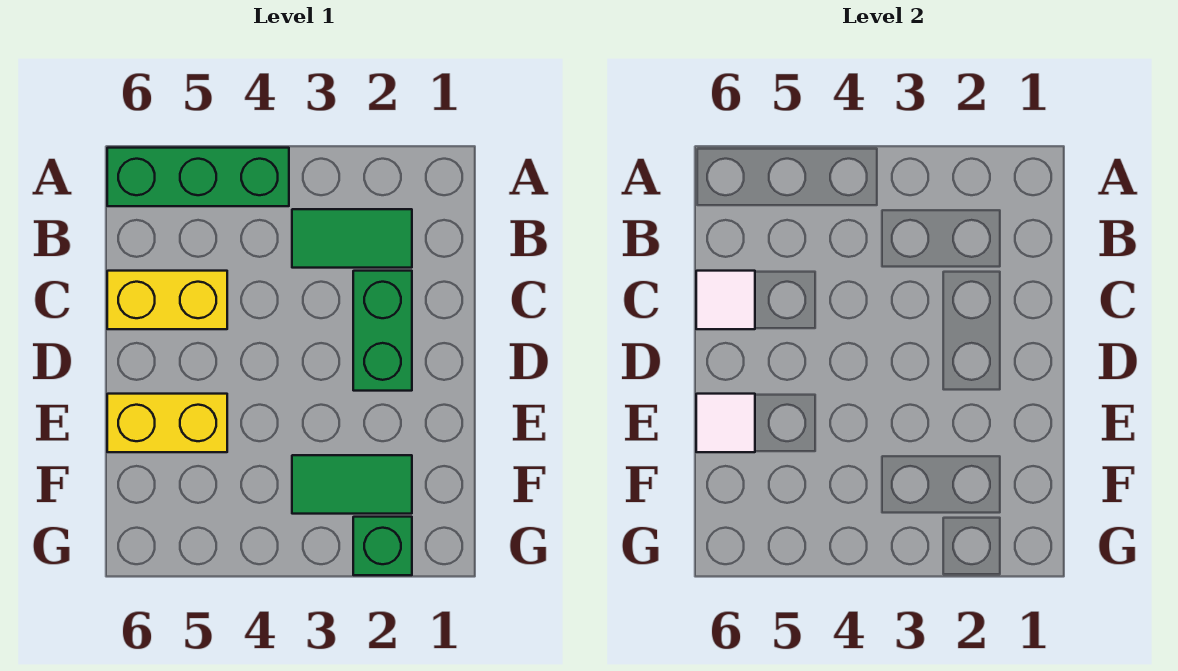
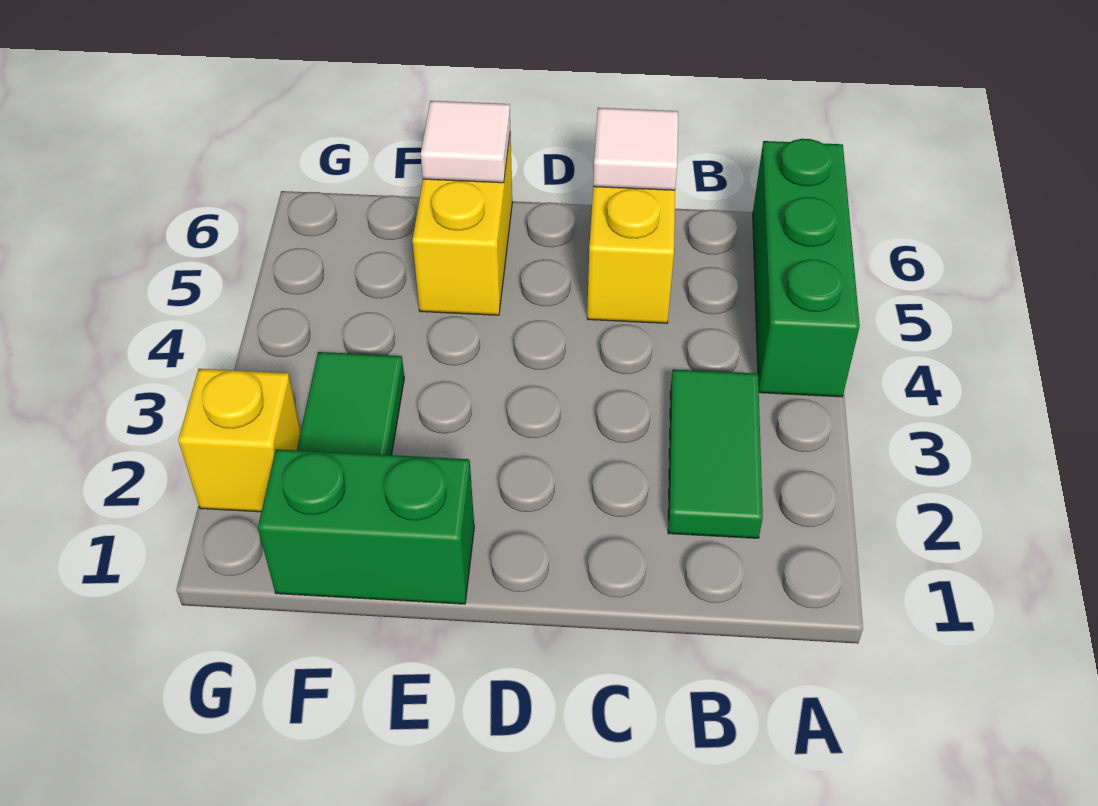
green 1x2 brick [353,271,412,391] -> green 1x2 brick moved to [258,449,474,604]
green 1x1 brick [353,517,412,575] -> yellow 1x1 brick [178,369,301,512]

